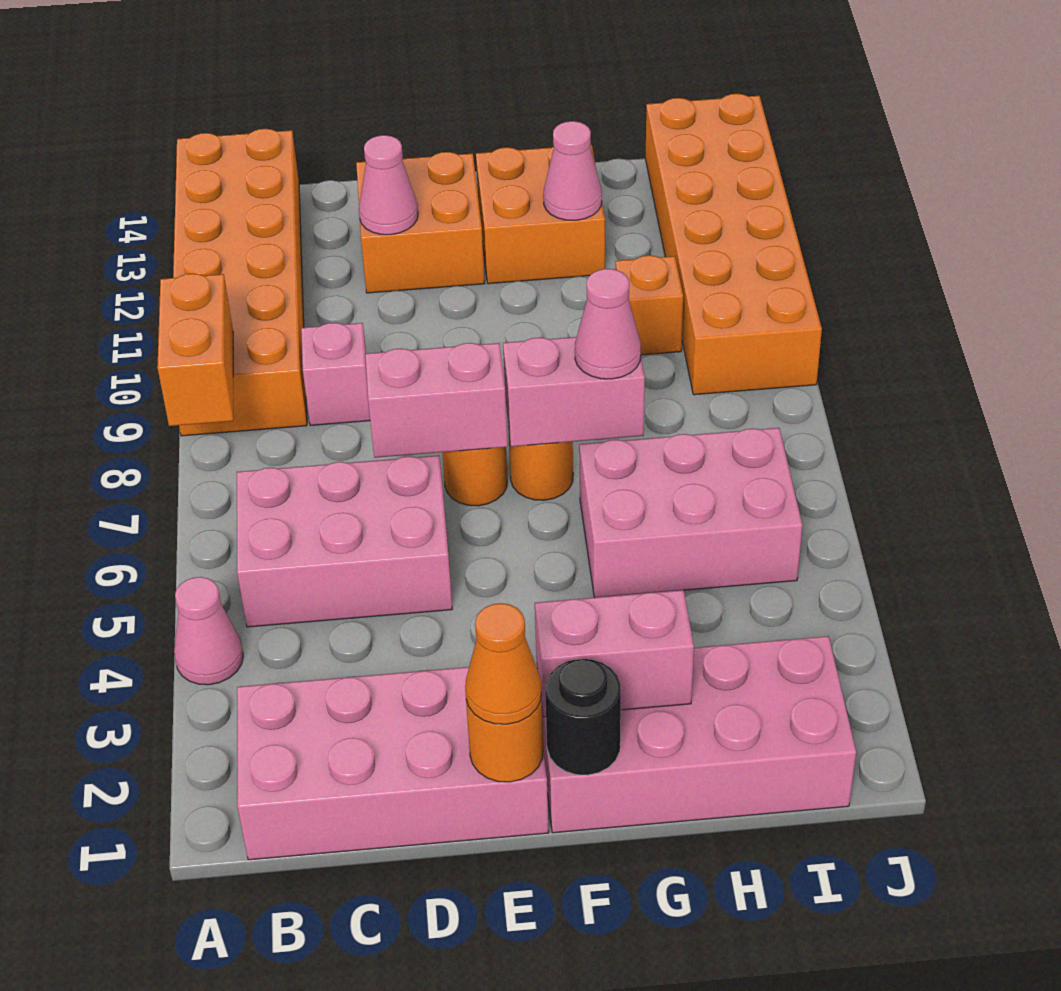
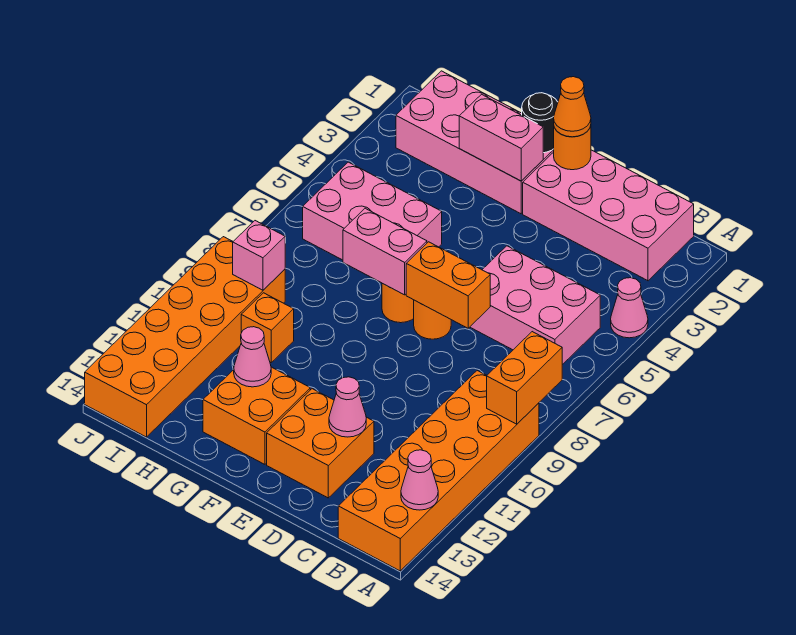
pink 1x1 brick [301,323,370,426] -> pink 1x1 brick moved to [233,221,285,290]
pink 1x2 brick [365,343,508,458] -> orange 1x2 brick [406,242,490,328]
pink 1x1 cone [575,269,641,379] -> pink 1x1 cone moved to [401,450,438,510]

